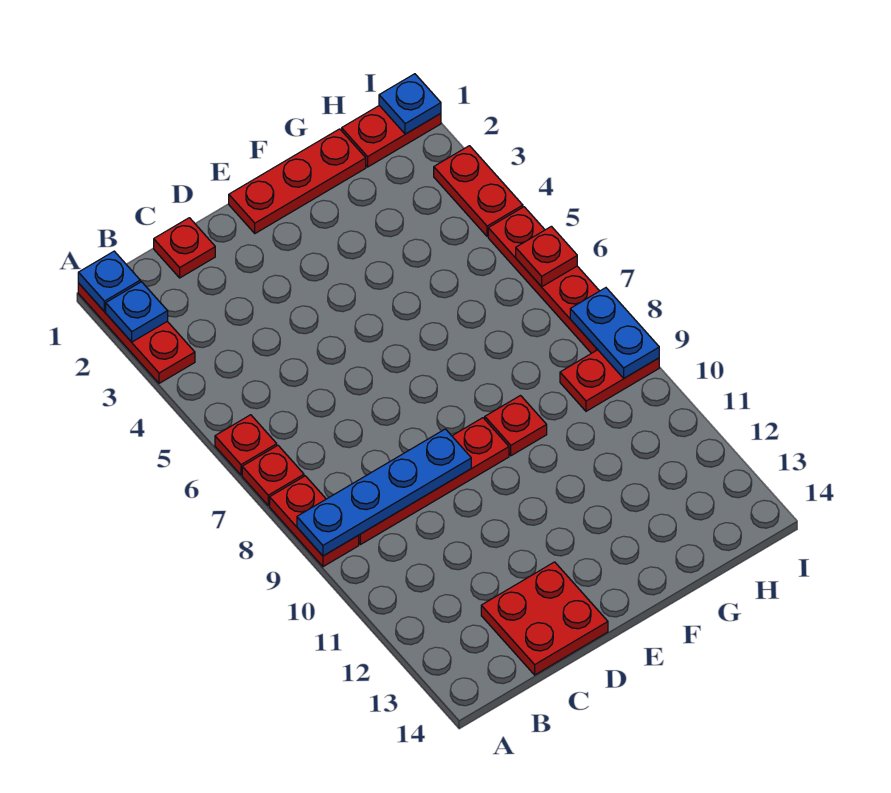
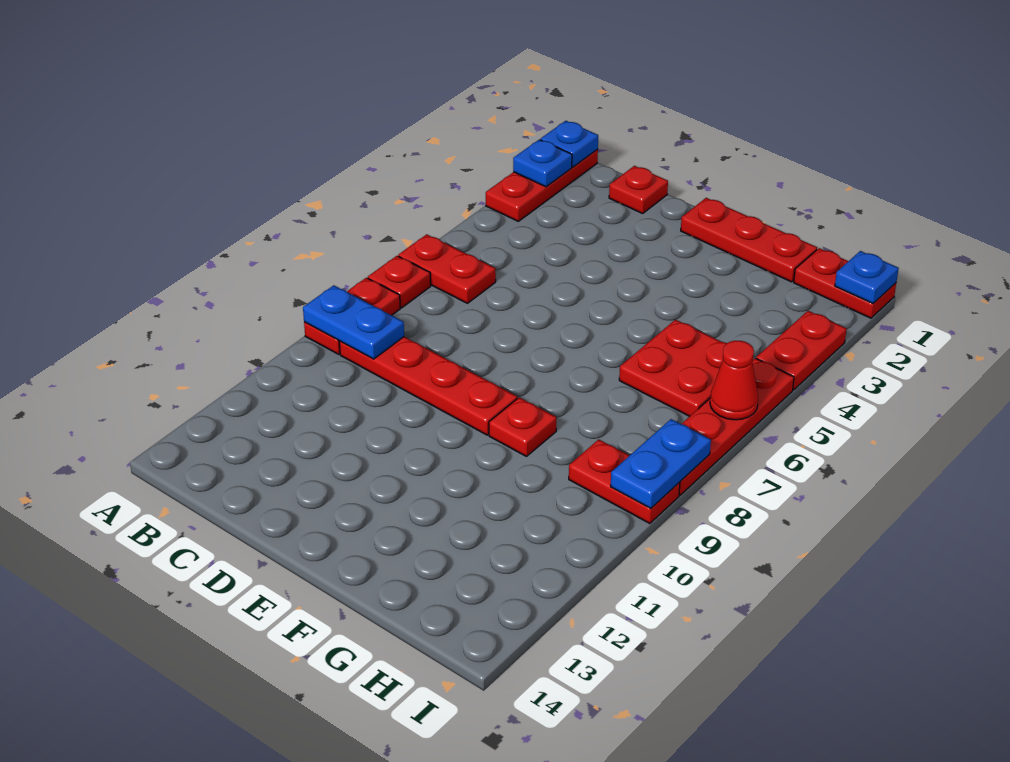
red 1x1 plate [215,415,277,475] -> red 1x2 plate [398,234,496,303]
blue 1x4 plate [297,429,471,556] -> blue 1x2 plate [303,285,404,359]
red 2x2 plate [481,562,608,675] -> red 2x2 plate moved to [619,320,727,416]
red 1x1 plate [516,226,577,287] -> red 1x1 cone [710,341,758,420]

